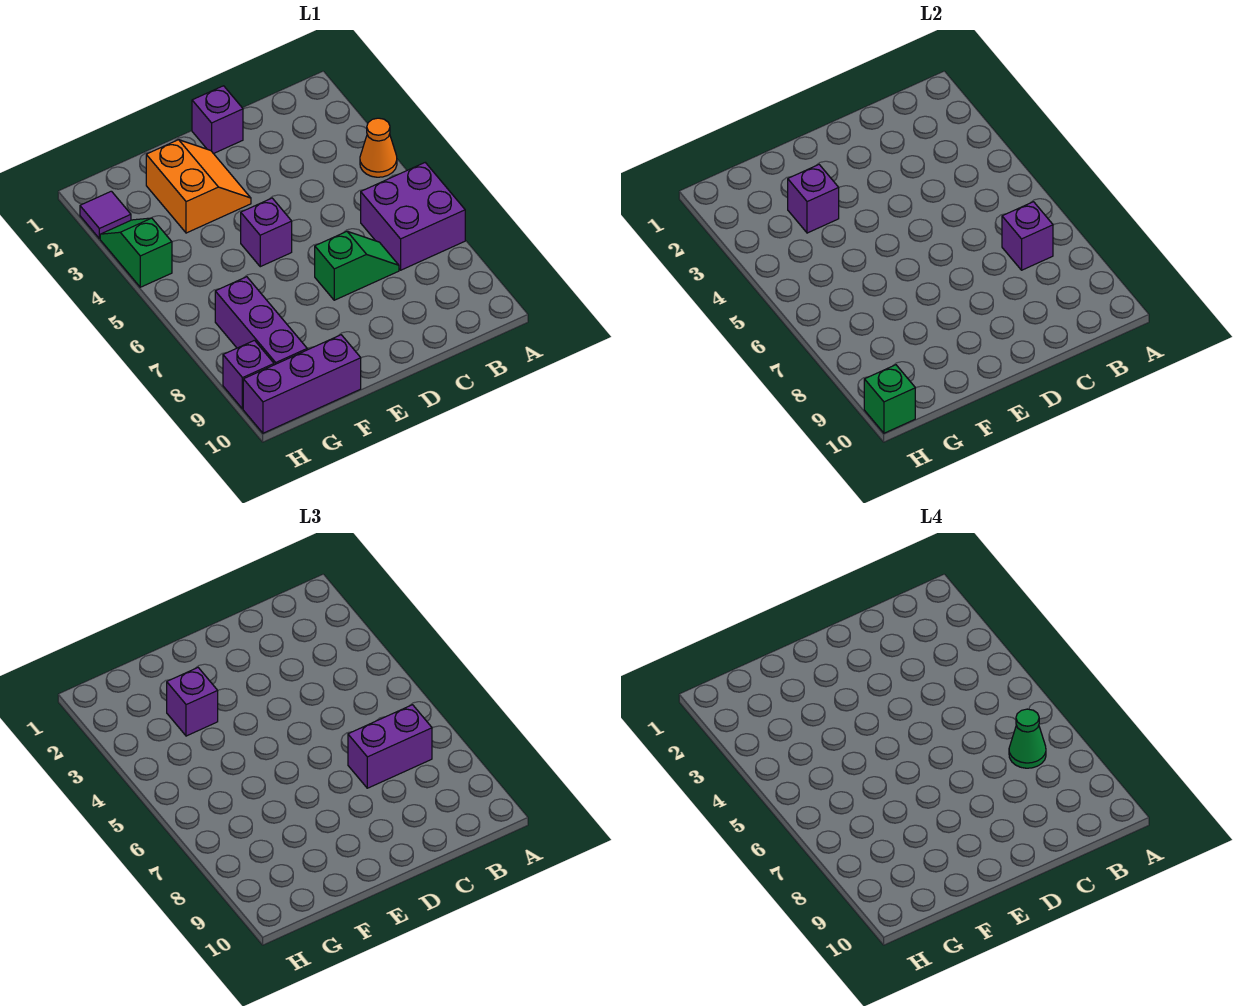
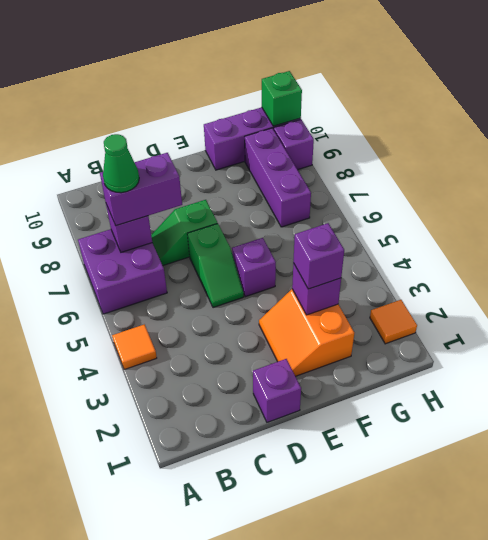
orange 1x1 cone [360,118,397,177] -> orange 1x1 tile [112,324,157,370]
purple 1x1 tile [80,191,131,239] -> orange 1x1 tile [370,300,417,344]
green 1x2 slope [100,218,172,287] -> green 1x2 slope moved to [187,223,244,308]

